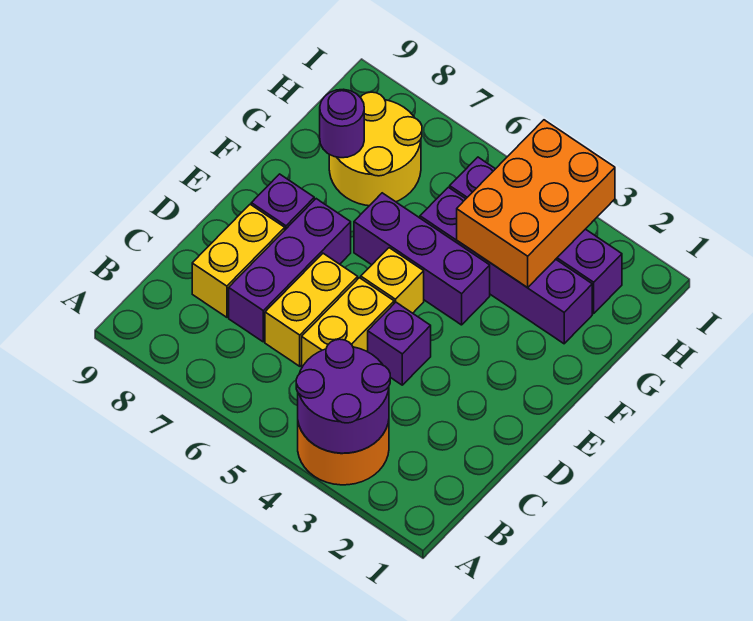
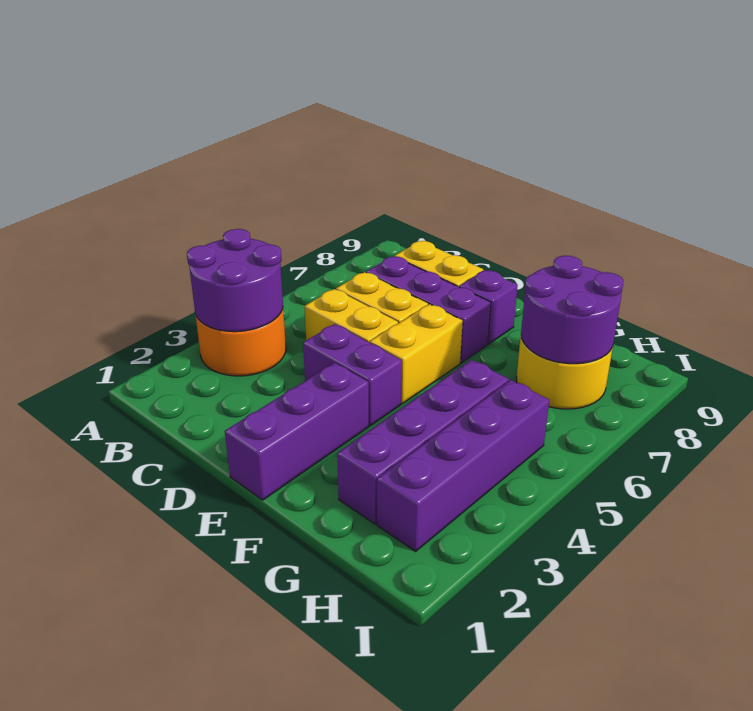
purple 1x1 brick [368,302,431,385] -> purple 1x2 brick [303,324,402,426]
yellow 1x1 brick [361,248,424,313] -> yellow 1x2 brick [370,304,463,404]
purple 1x3 brick [354,193,490,325] -> purple 1x3 brick moved to [225,363,369,500]
orange 2x3 brick [457,120,615,288] -> none
purple 1x1 round brick [320,89,364,158] -> purple 2x2 round brick [521,256,623,364]

